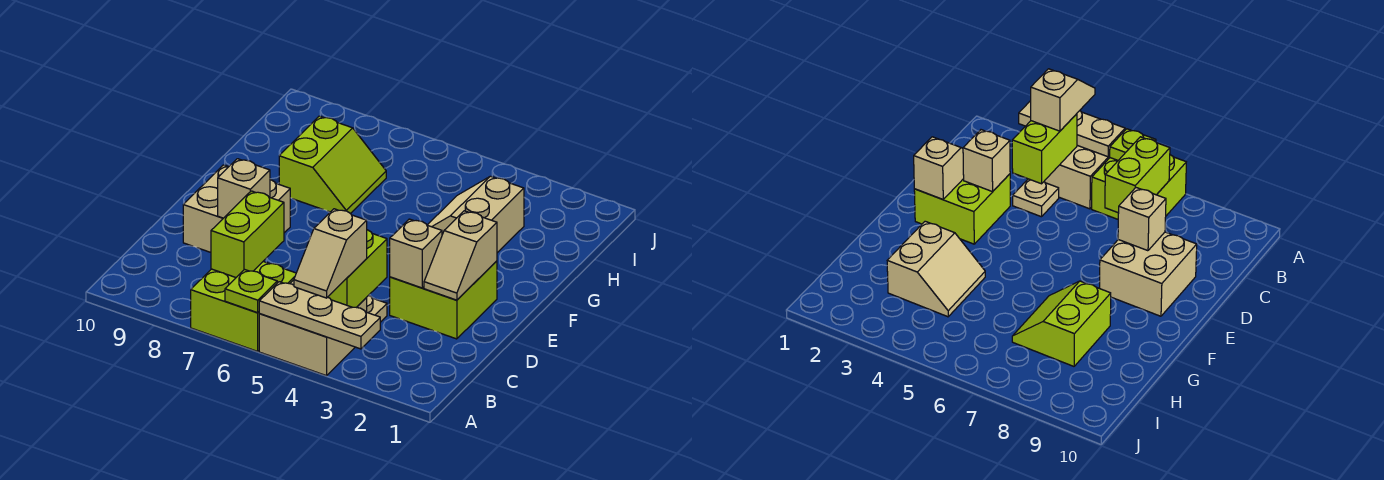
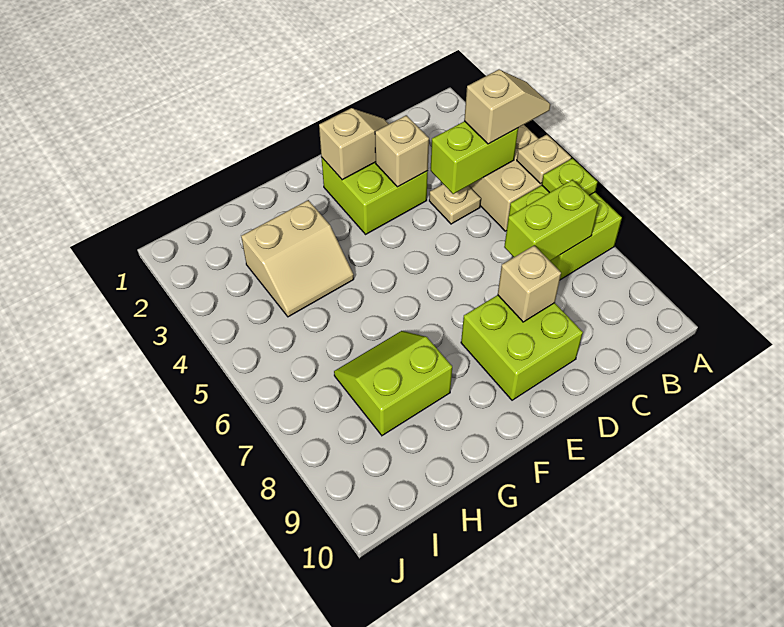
tan 1x3 plate [259,282,380,349] -> tan 1x1 plate [517,134,571,184]
tan 2x2 brick [183,165,290,252] -> lime 2x2 brick [461,295,583,400]

